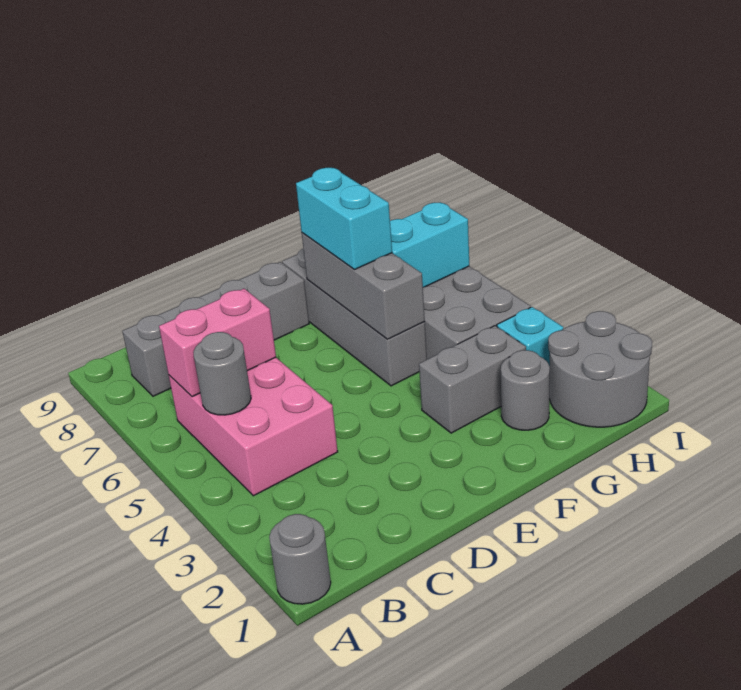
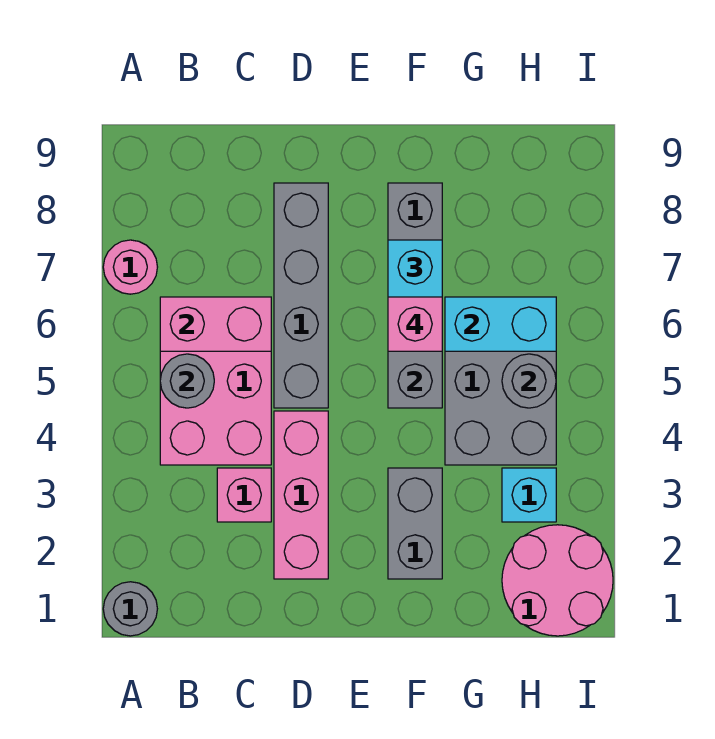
none -> pink 1x1 round brick [103,240,157,294]
grey 1x4 brick [122,262,309,396] -> grey 1x4 brick turned to [274,183,328,408]
none -> pink 1x1 brick [217,468,271,522]
none -> pink 1x3 brick [274,411,328,579]
grey 1x2 brick [419,326,526,433] -> grey 1x2 brick turned to [388,468,442,579]
none -> pink 1x1 brick [388,297,442,351]
grey 1x1 round brick [501,350,550,430] -> grey 1x1 round brick moved to [502,354,556,408]
grey 2x2 round brick [548,311,652,427] -> pink 2x2 round brick [502,525,613,636]

